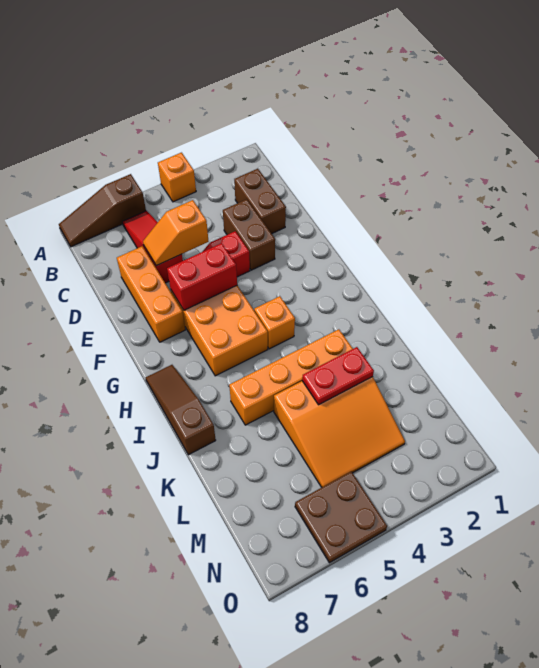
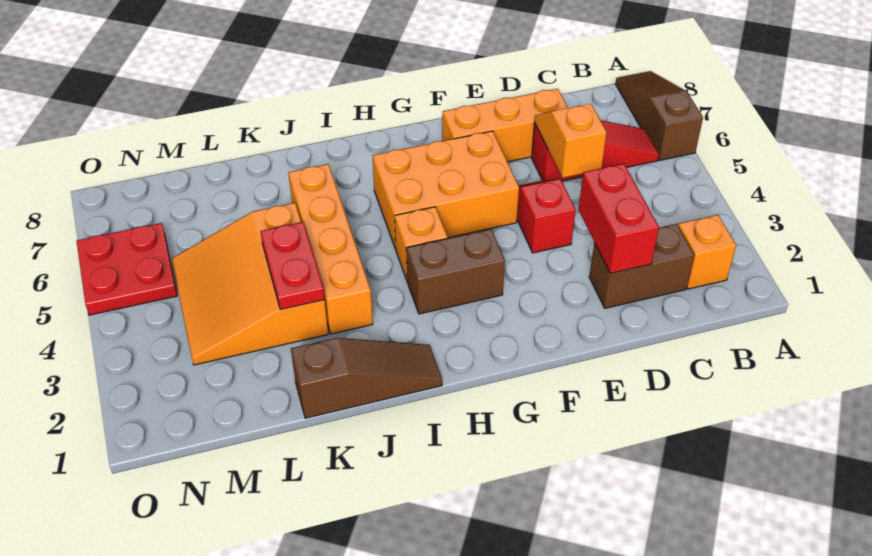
orange 1x1 brick [158,153,196,202] -> orange 1x1 brick moved to [678,215,736,289]
brown 1x2 brick [223,199,275,270] -> brown 1x2 brick moved to [406,229,505,314]
red 1x2 brick [167,243,237,310] -> red 1x2 brick moved to [579,164,659,273]
brown 1x3 slope [146,365,216,455] -> brown 1x3 slope moved to [291,338,442,418]
brown 2x2 plate [295,471,387,563] -> red 2x2 plate [77,223,177,315]

